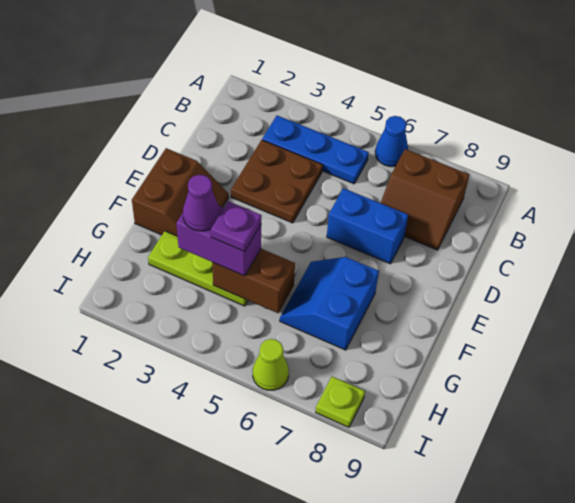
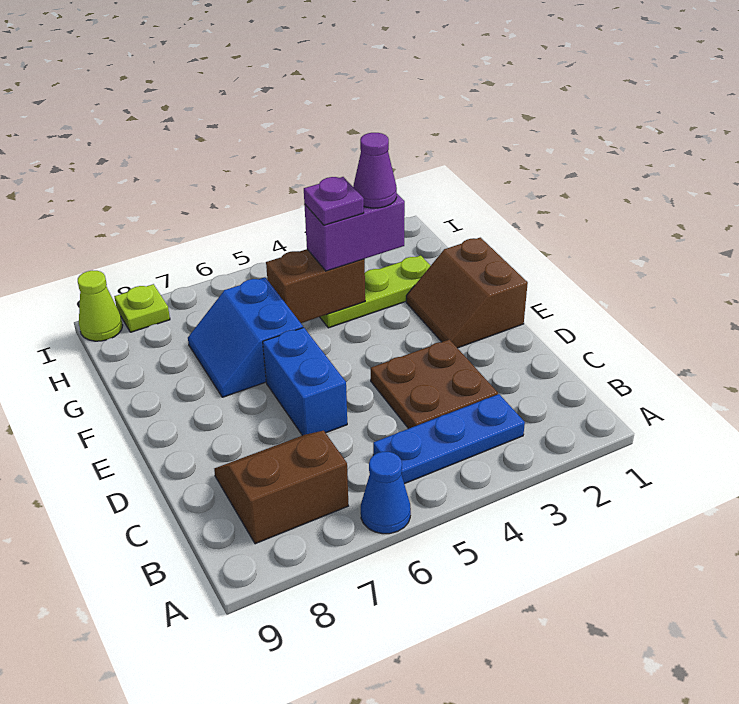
blue 1x2 brick [327,188,408,264] -> blue 1x2 brick turned to [263,328,347,436]
blue 2x2 slope [280,257,379,350] -> blue 2x2 slope turned to [188,277,303,397]
lime 1x1 cone [253,339,289,390] -> lime 1x1 cone moved to [78,270,123,341]

